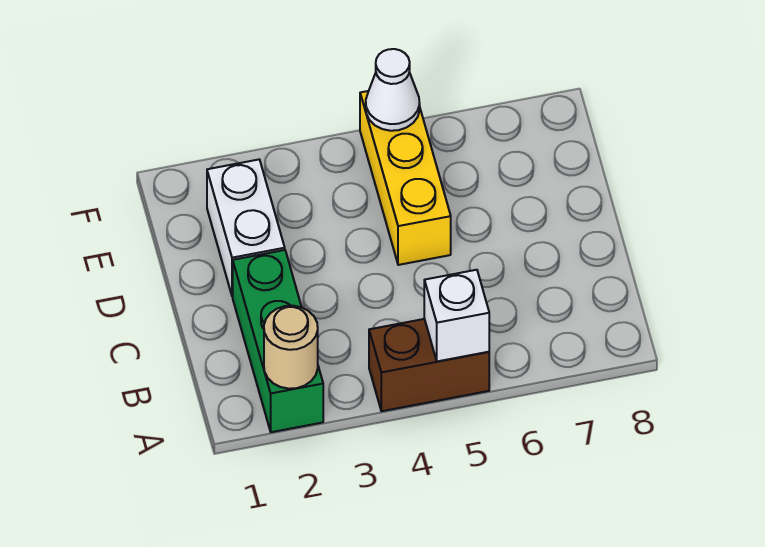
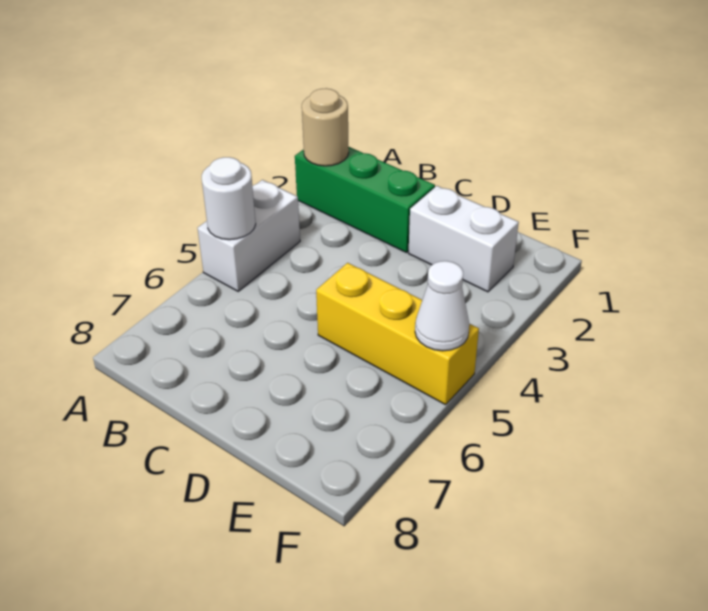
brown 1x2 brick [369,319,489,411] -> white 1x2 brick [198,180,300,291]
white 1x1 brick [424,270,489,361] -> white 1x1 round brick [202,157,256,240]

